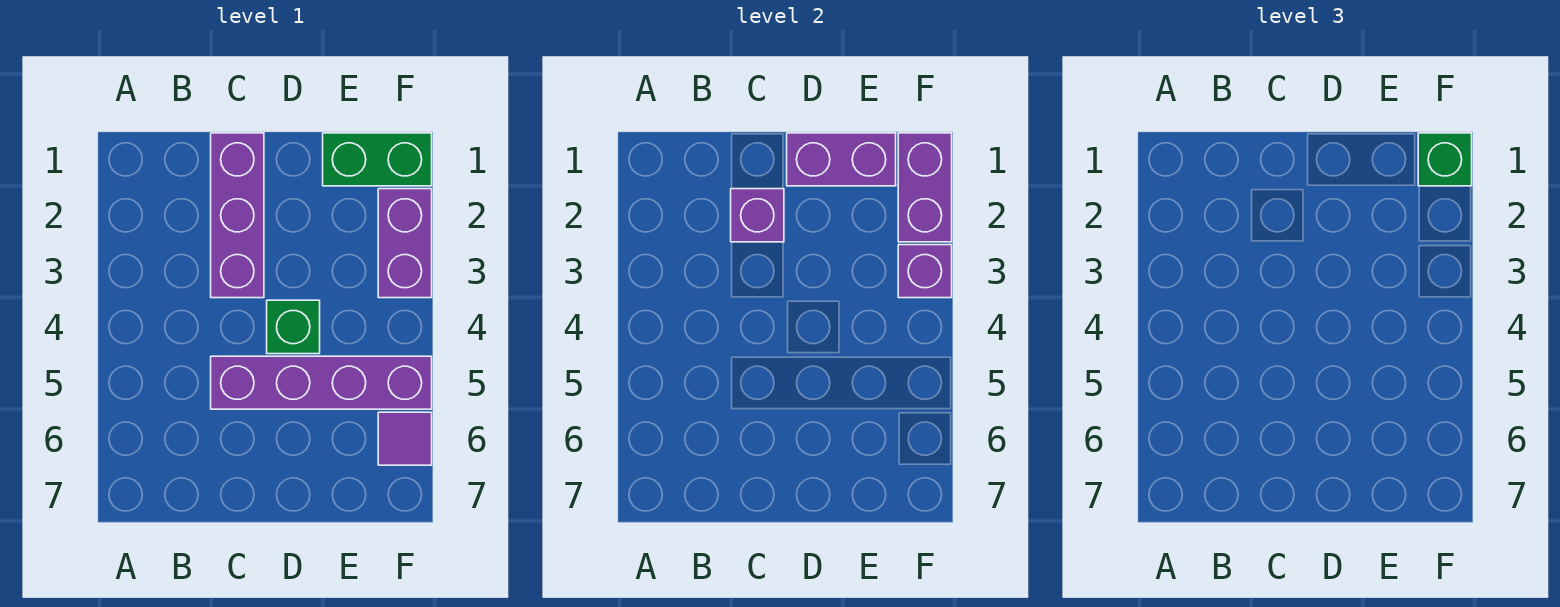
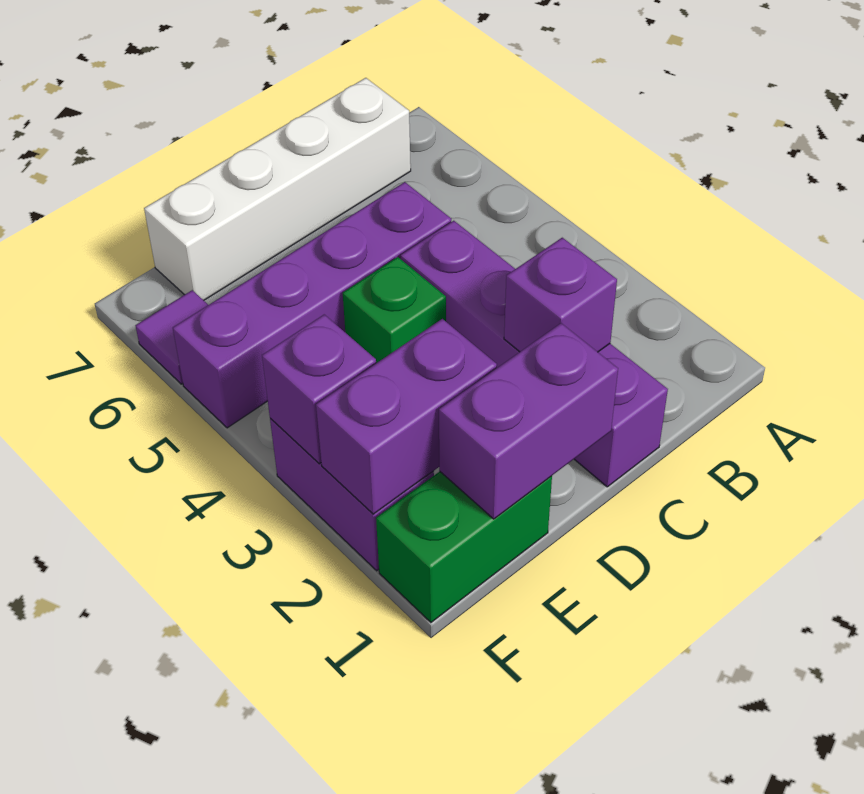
none -> white 1x4 brick [144,78,411,300]
purple 1x3 brick [211,133,264,298] -> purple 1x4 brick [401,221,668,487]
purple 1x2 brick [898,133,952,242] -> purple 1x2 brick turned to [316,319,497,514]
green 1x1 brick [1418,133,1472,186] -> none

